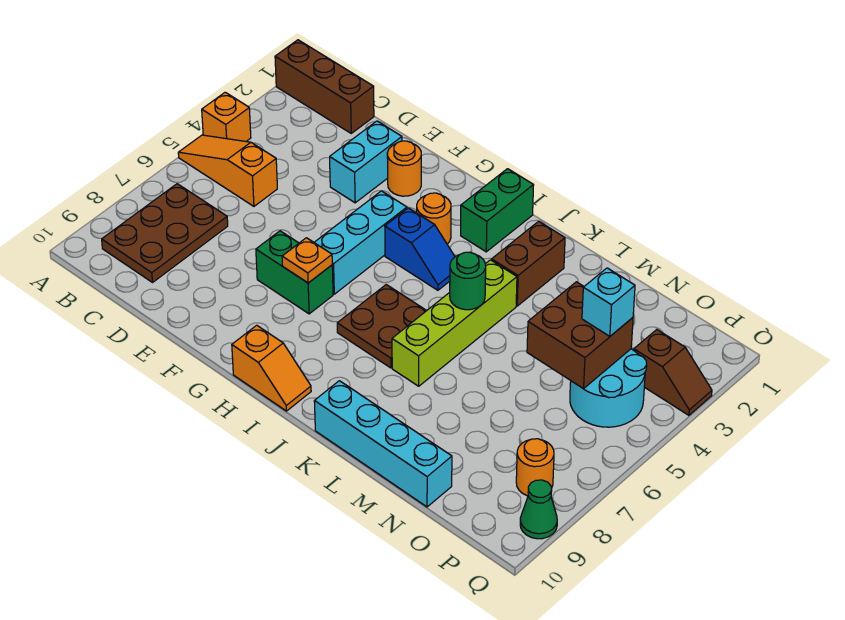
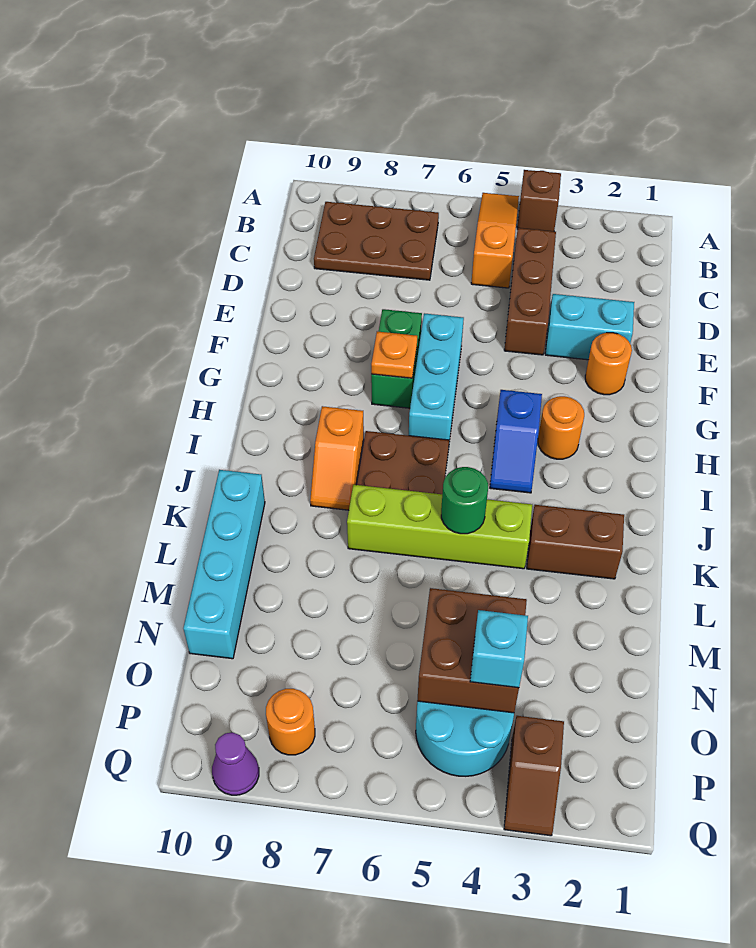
brown 1x3 brick [275,40,374,133] -> brown 1x3 brick moved to [504,228,556,355]
orange 1x1 brick [202,92,251,141] -> brown 1x1 brick [517,170,561,231]
cyan 1x3 brick [314,191,407,294] -> cyan 1x3 brick turned to [409,313,464,442]
orange 1x2 slope [232,325,311,411] -> orange 1x2 slope moved to [310,406,364,510]
green 1x2 brick [461,169,534,252] -> none
green 1x1 cone [520,480,557,539] -> purple 1x1 cone [212,732,259,795]

